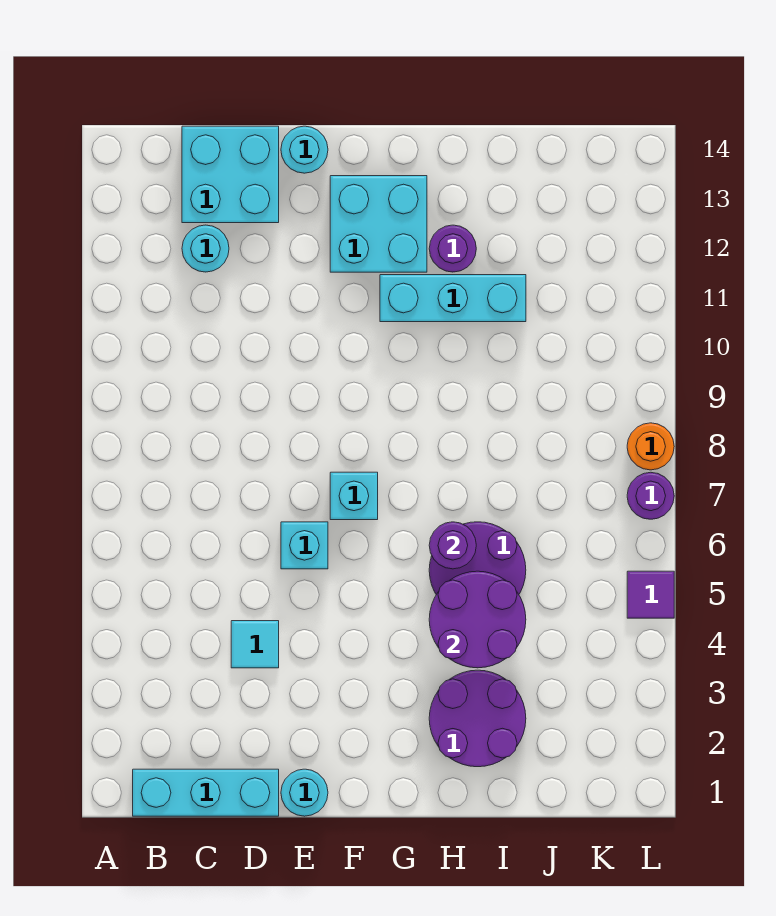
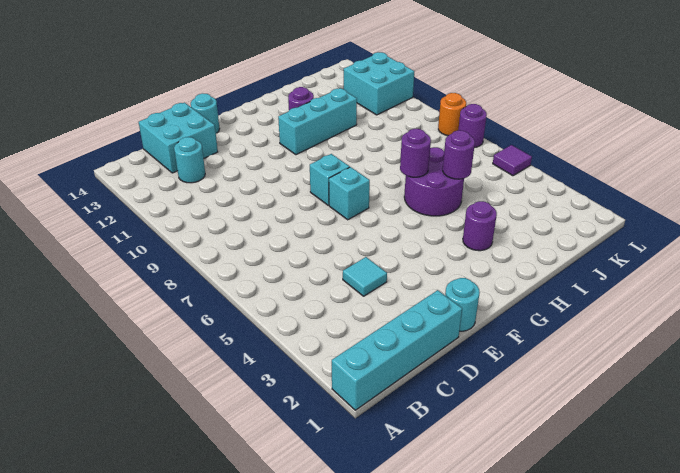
cyan 1x3 brick [133,769,279,816] -> cyan 1x4 brick [332,290,462,410]
cyan 1x1 brick [281,522,328,569] -> cyan 1x1 brick moved to [310,154,350,205]
cyan 2x2 brick [330,176,427,272] -> cyan 2x2 brick moved to [344,52,414,115]
purple 2x2 round brick [429,670,526,767] -> purple 1x1 round brick [463,201,497,251]
purple 2x2 round brick [429,571,526,668] -> purple 1x1 round brick [443,130,475,179]

